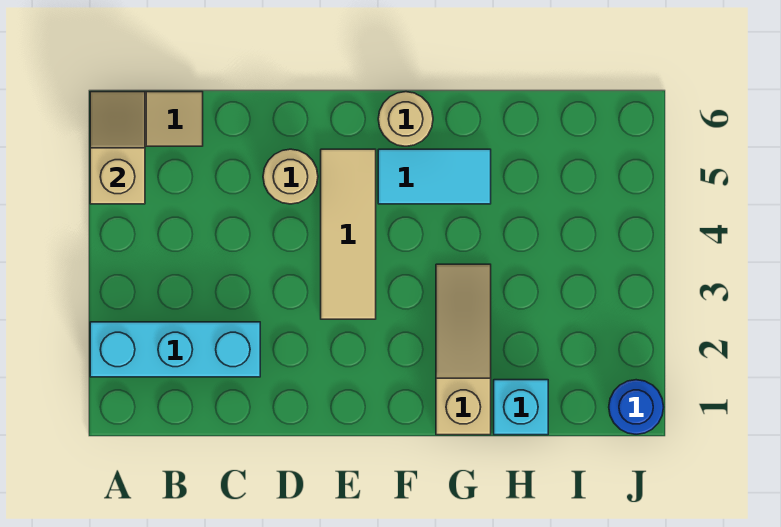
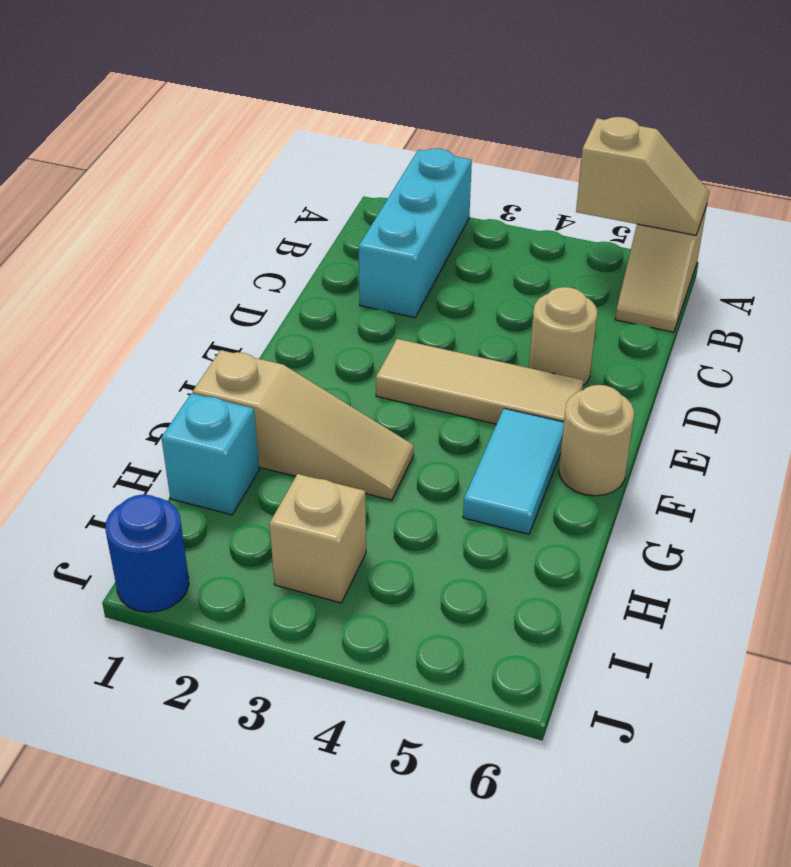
none -> tan 1x1 brick [269,474,366,603]

